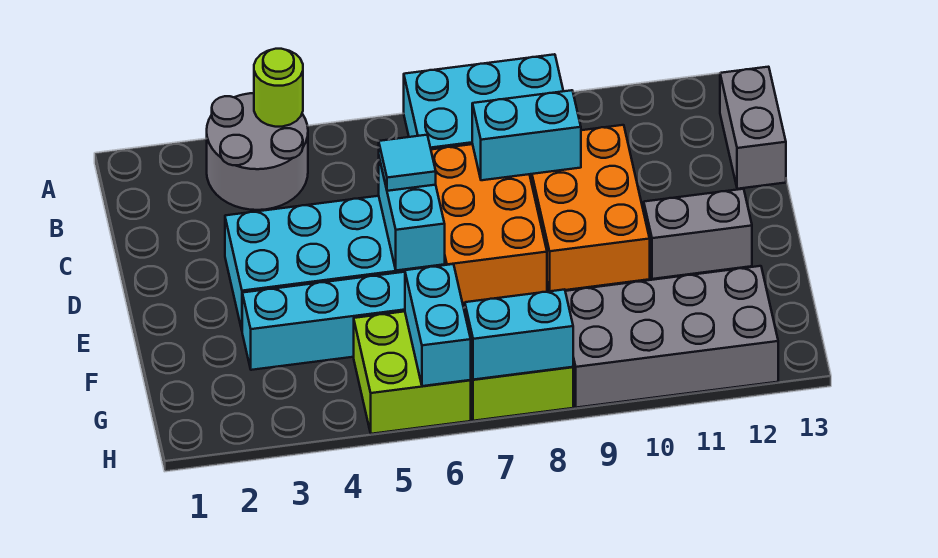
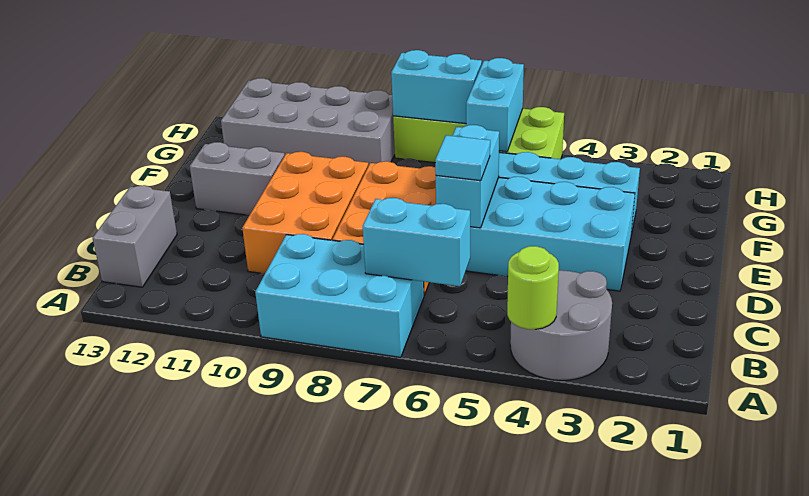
cyan 1x2 brick [472,90,581,180] -> cyan 1x2 brick moved to [363,198,470,286]

